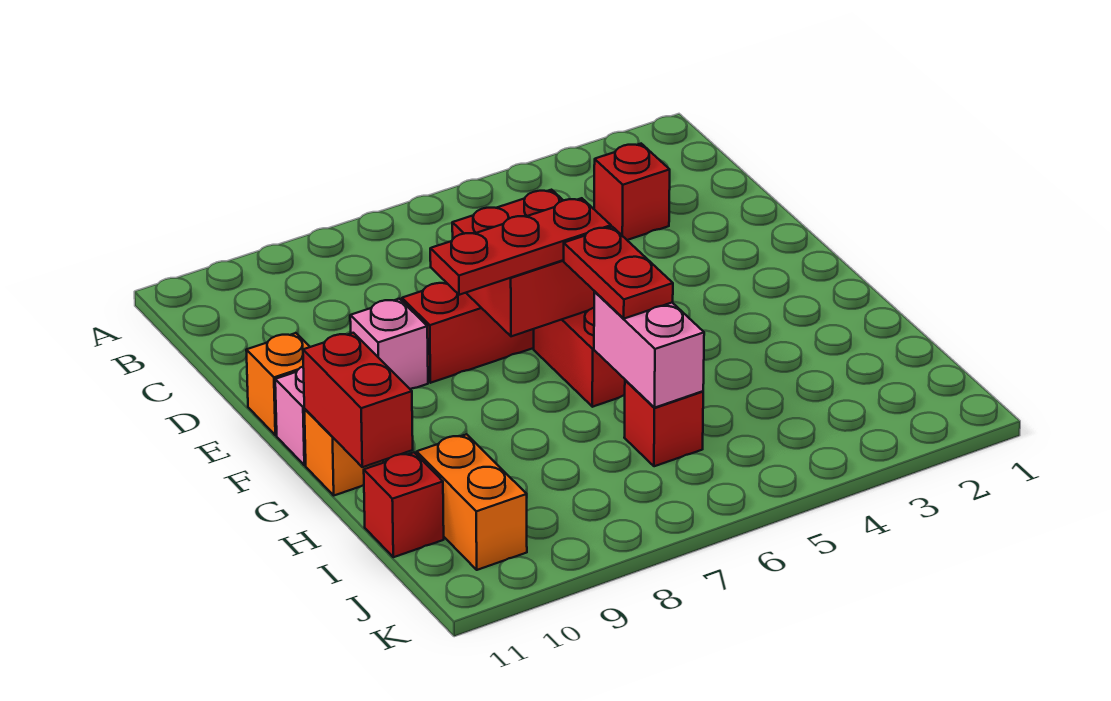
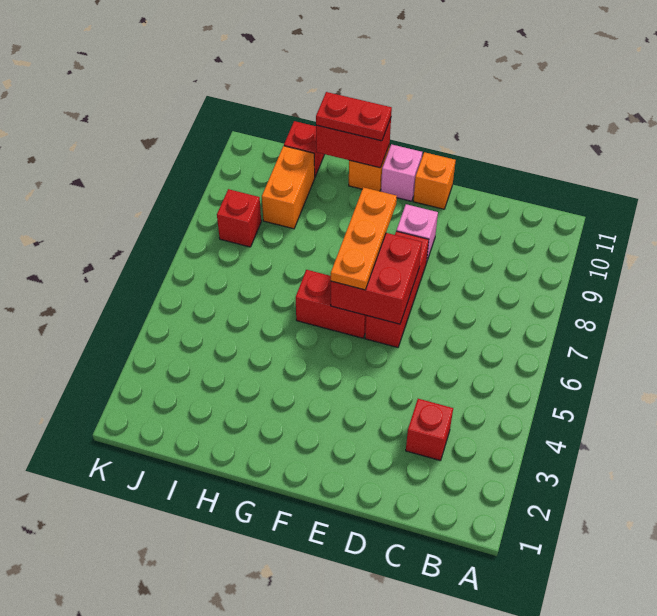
red 1x3 plate [430,198,611,295] -> orange 1x3 plate [331,187,397,290]
red 1x2 plate [564,227,673,319] -> red 1x2 plate moved to [316,92,392,141]
pink 1x2 brick [594,292,704,408] -> none
red 1x1 brick [624,380,703,466] -> red 1x1 brick moved to [217,189,261,247]
orange 1x2 brick [417,434,527,570] -> orange 1x2 brick turned to [262,146,315,229]

